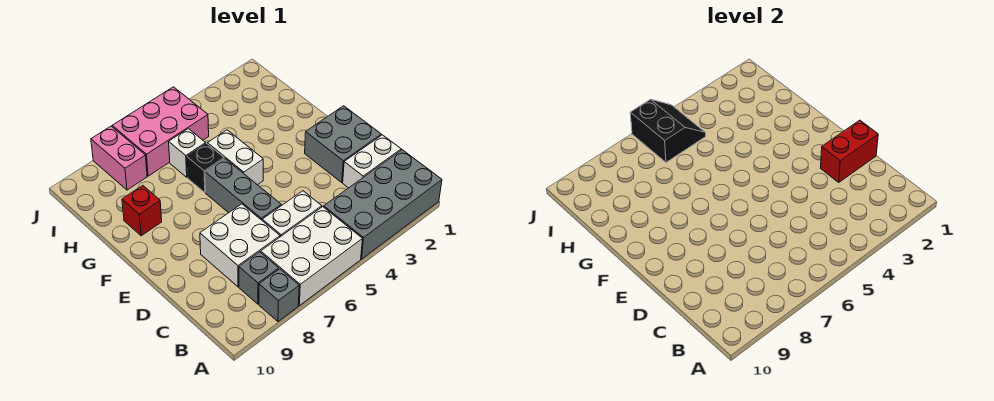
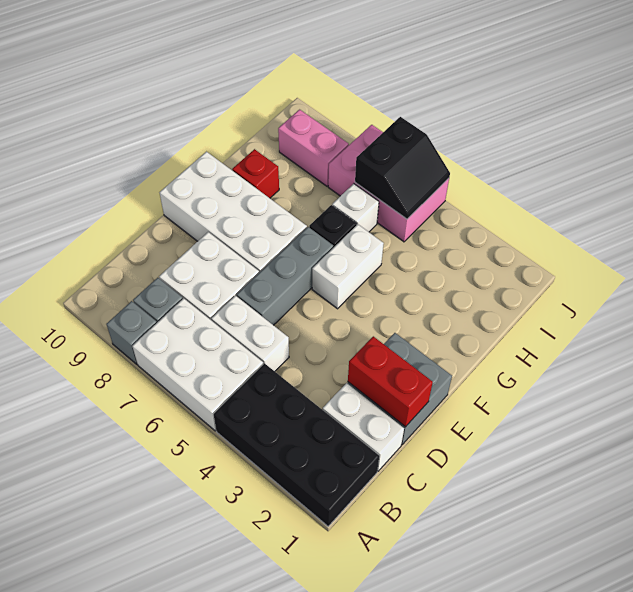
grey 2x4 brick [324,150,442,259] -> black 2x4 brick [214,363,379,526]
none -> white 2x4 brick [160,152,307,273]
pink 1x2 brick [91,126,147,190] -> pink 1x2 brick turned to [278,110,349,186]

